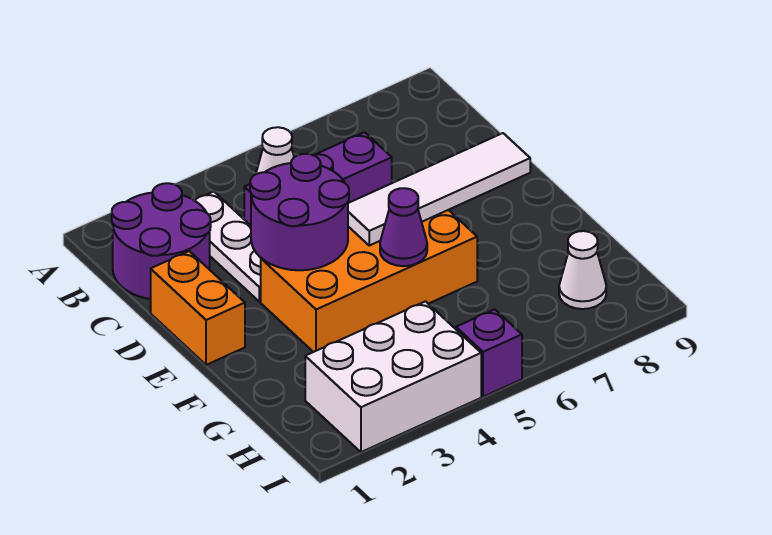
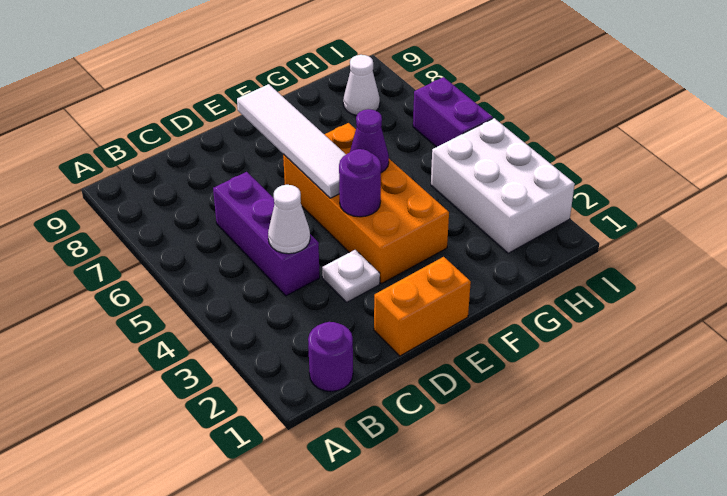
purple 2x2 round brick [112,183,211,299] -> purple 1x1 round brick [308,322,353,392]
white 1x3 plate [194,192,261,301] -> white 1x1 plate [322,250,380,302]
purple 2x2 round brick [250,154,349,270] -> purple 1x1 round brick [339,149,381,217]
purple 1x1 brick [456,309,522,397] -> purple 1x2 brick [413,77,493,147]

